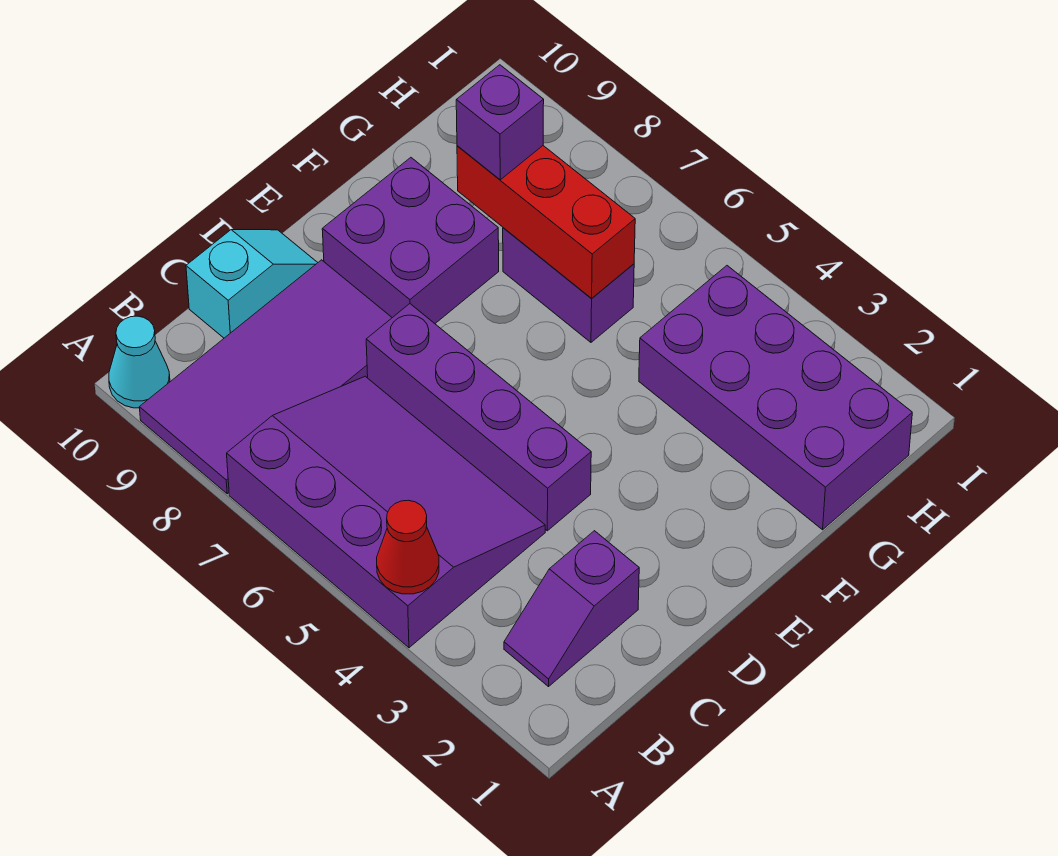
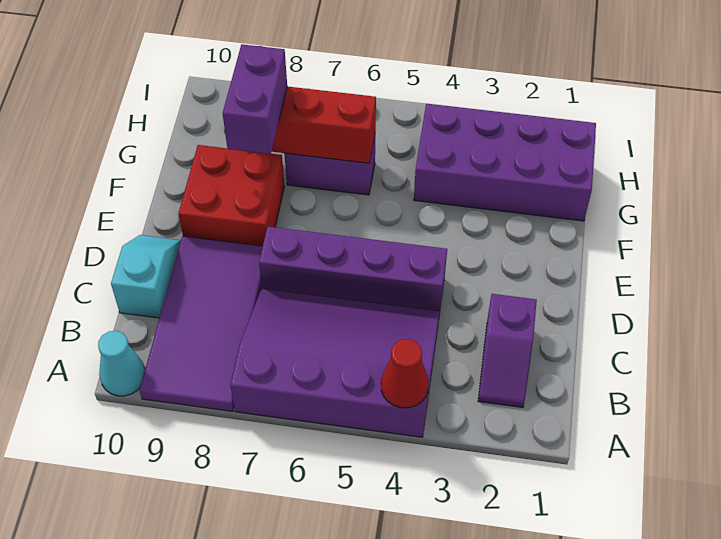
purple 2x2 brick [322,158,499,323] -> red 2x2 brick [178,145,285,246]
purple 1x1 brick [456,65,544,180] -> purple 1x2 brick [223,44,287,154]

